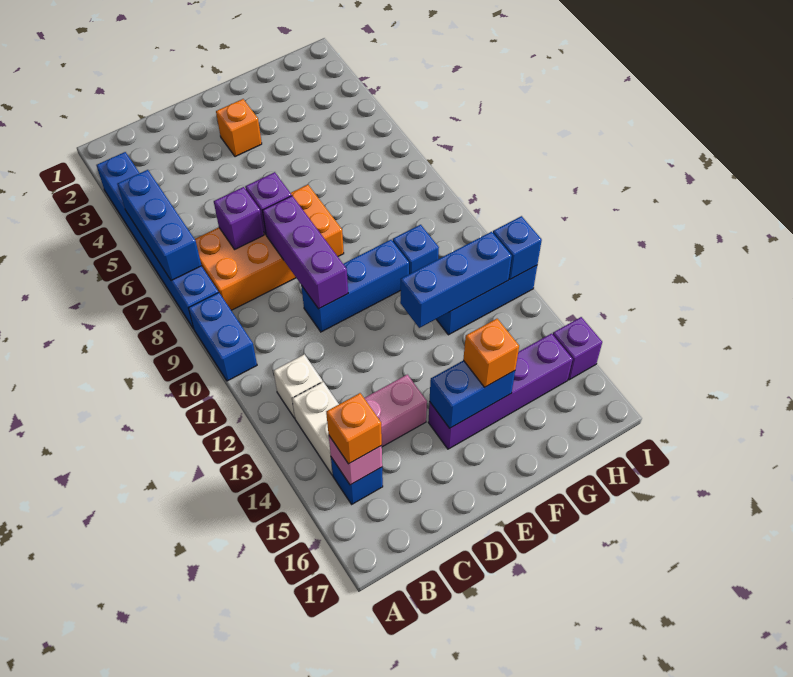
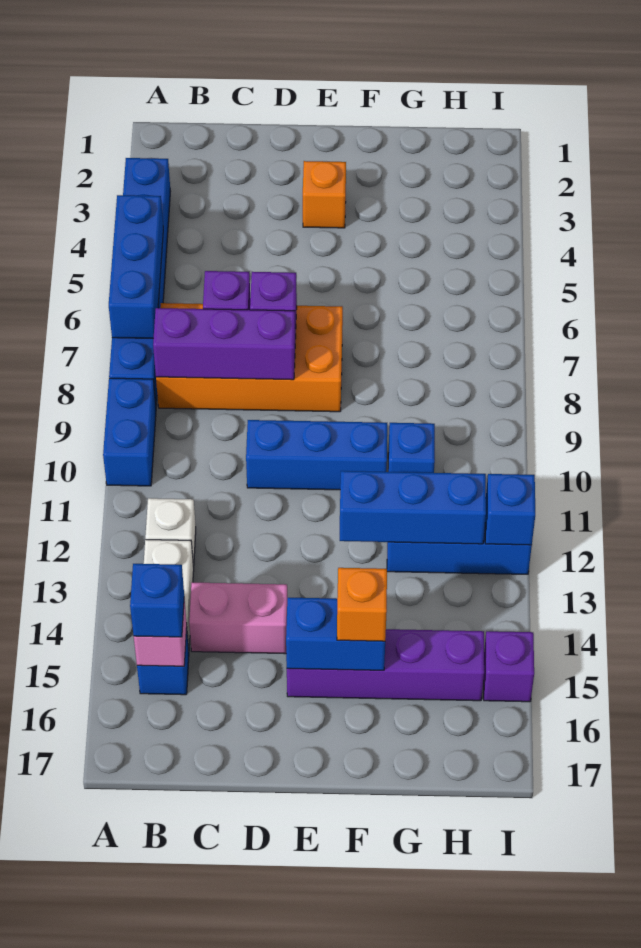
orange 1x1 brick [326,393,382,464] -> blue 1x1 brick [130,564,184,637]
purple 1x3 brick [263,196,348,309] -> purple 1x3 brick turned to [153,308,295,380]

